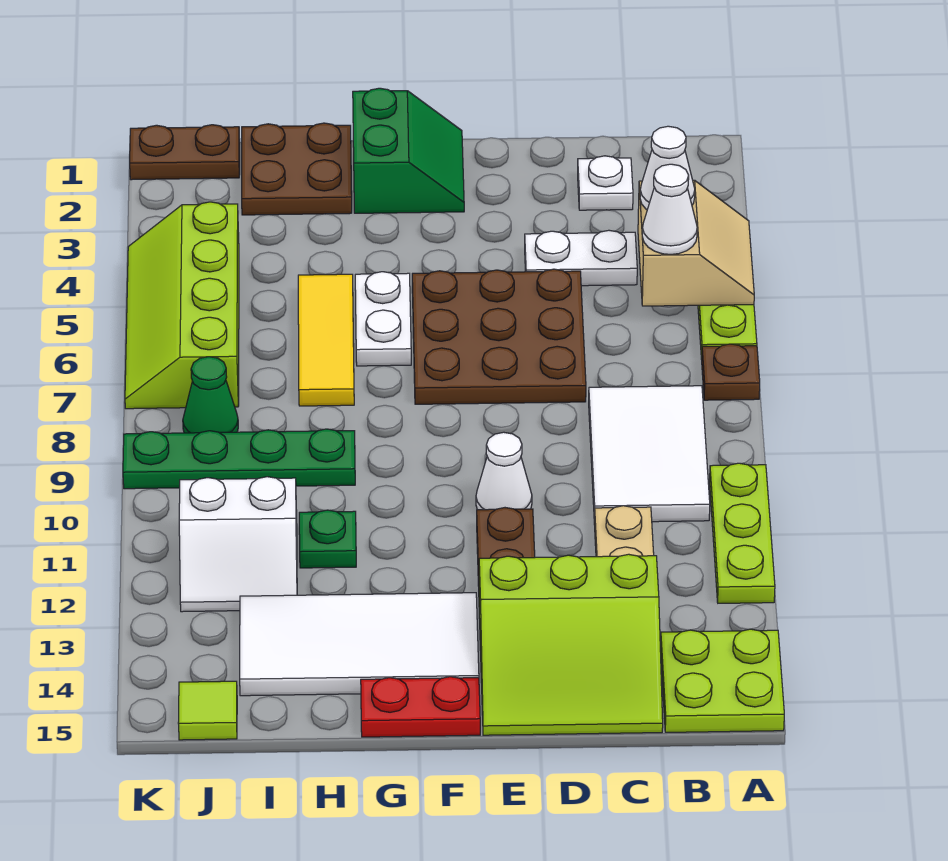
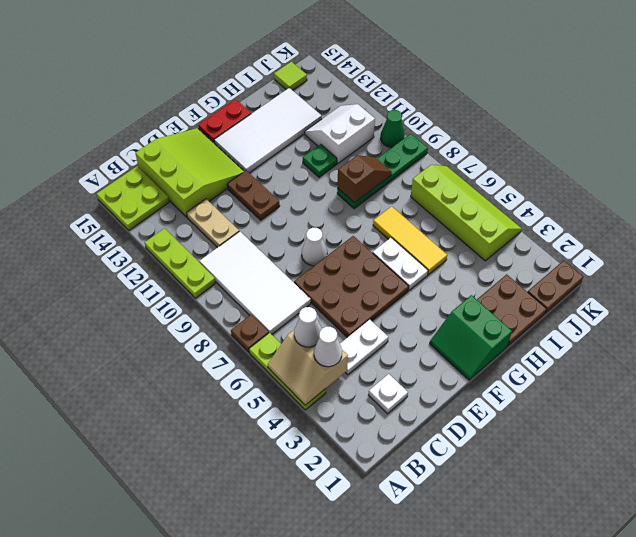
white 2x3 tile [589,386,710,522] -> white 2x4 tile [199,231,311,334]
lime 3x3 slope [479,554,663,735] -> lime 3x3 slope turned to [135,128,244,217]
white 1x1 cone [476,432,532,510] -> white 1x1 cone moved to [302,228,327,266]
none -> brown 1x2 slope [337,155,392,203]
green 1x1 cone [183,357,238,433] -> green 1x1 cone moved to [381,110,405,147]

